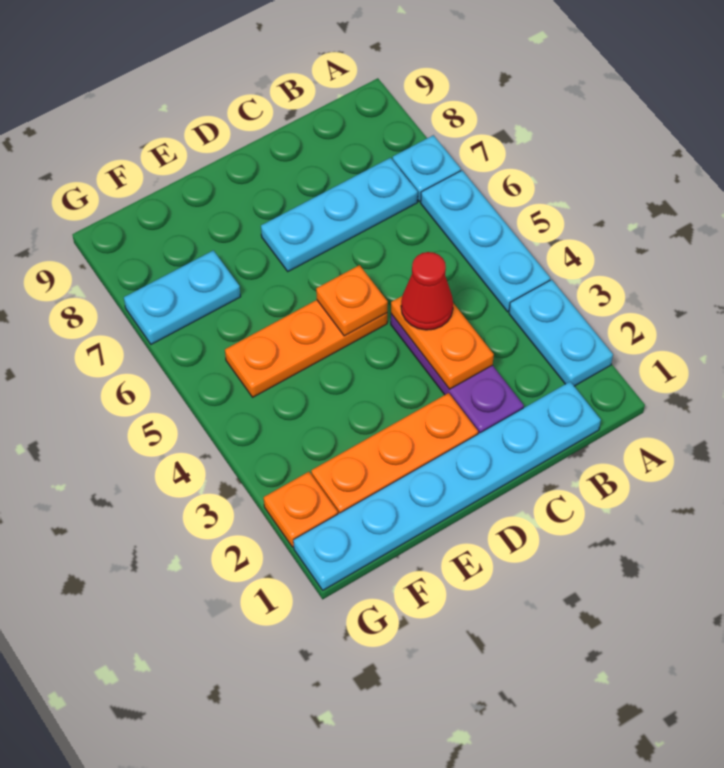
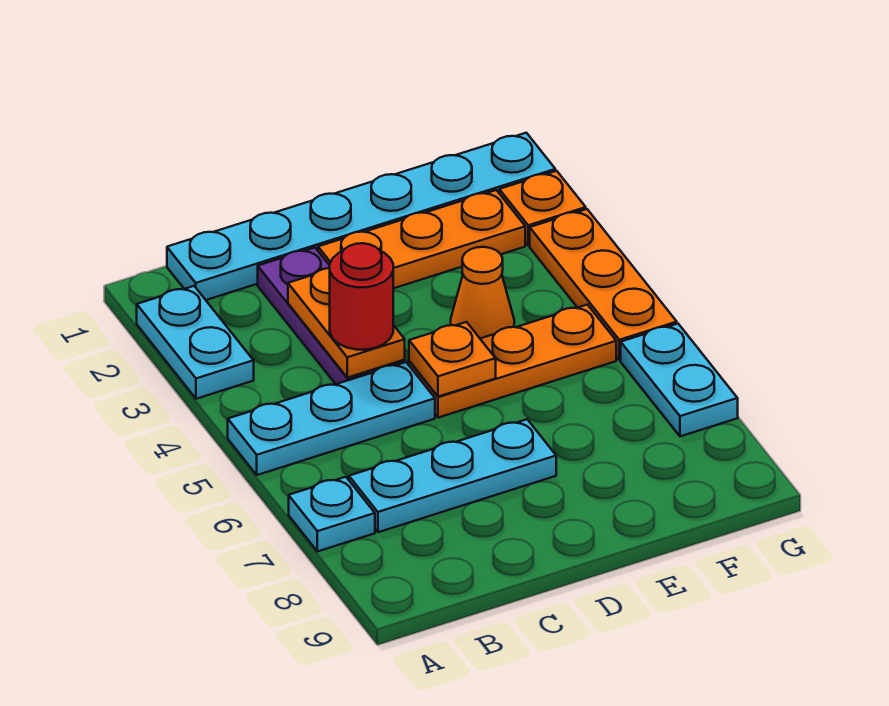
cyan 1x3 plate [421,170,550,312] -> cyan 1x3 plate turned to [228,362,435,475]
red 1x1 cone [401,252,453,330] -> red 1x1 round brick [330,243,393,350]
none -> orange 1x1 cone [451,247,514,338]
cyan 1x2 plate [124,250,241,344] -> cyan 1x2 plate turned to [621,324,738,436]
none -> orange 1x3 plate [530,209,677,360]

